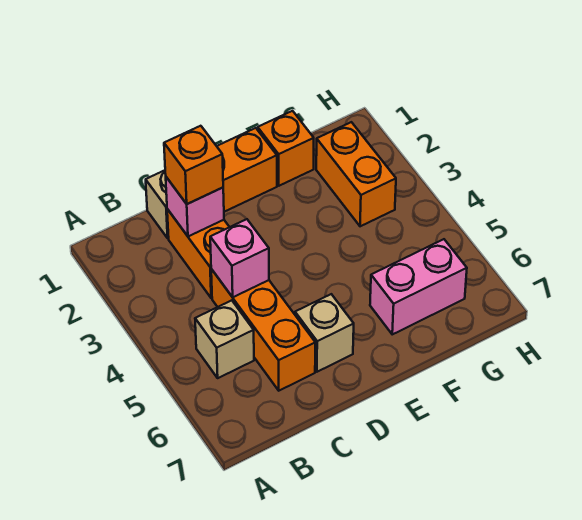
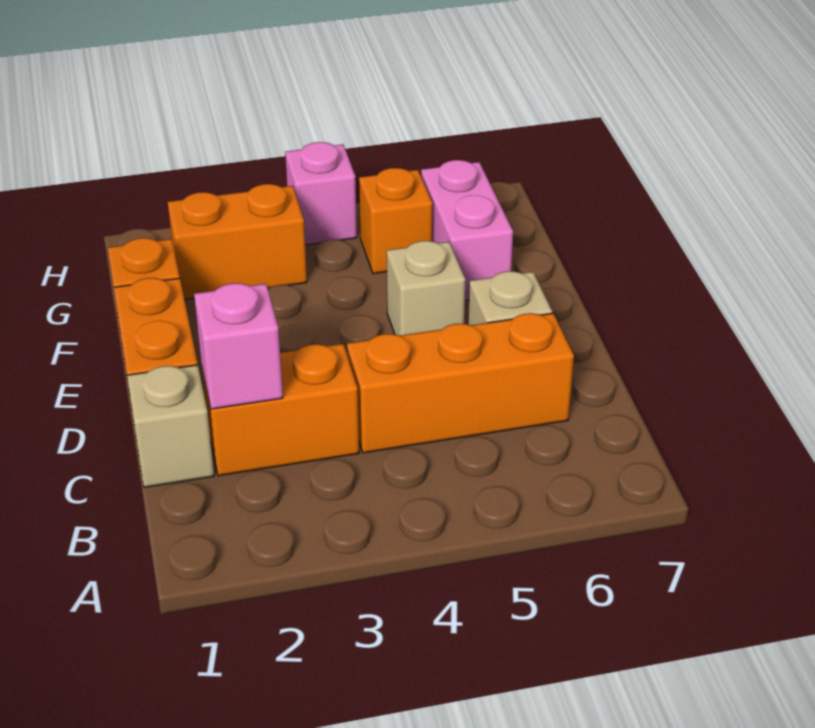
tan 1x1 brick [195,300,254,378] -> tan 1x1 brick moved to [387,241,465,336]
orange 1x1 brick [164,126,223,204] -> orange 1x1 brick moved to [359,168,432,274]
pink 1x1 brick [210,219,269,297] -> pink 1x1 brick moved to [285,142,357,245]

